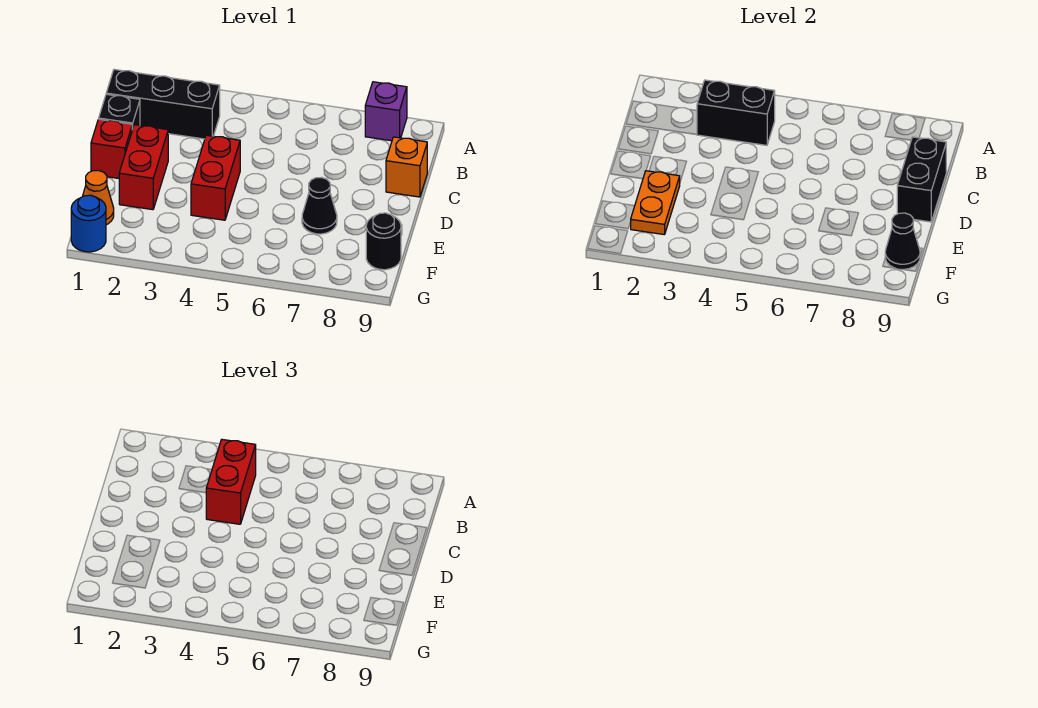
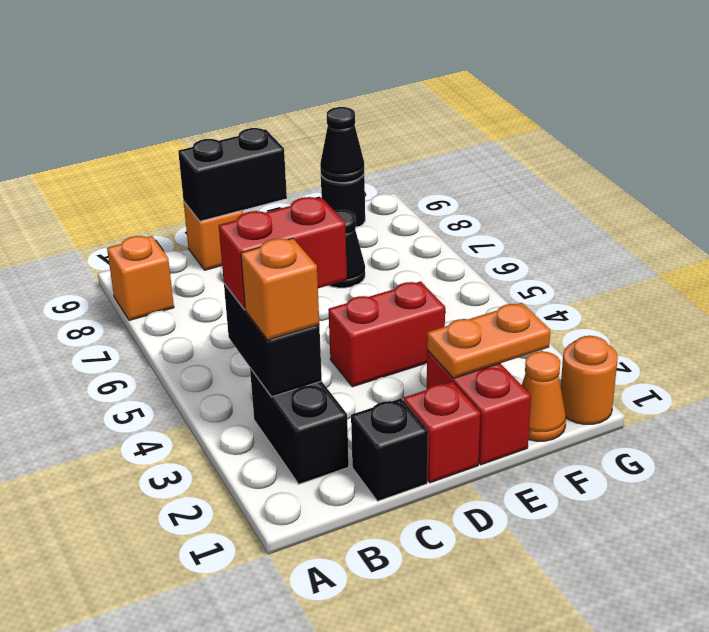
purple 1x1 brick [365,82,407,141] -> orange 1x1 brick [107,236,174,321]
black 1x3 brick [106,69,220,139] -> black 1x2 brick [250,368,349,484]
none -> orange 1x1 brick [241,238,319,340]
red 1x2 brick [119,125,168,210] -> red 1x2 brick turned to [427,350,531,465]
blue 1x1 round brick [71,195,106,252] -> orange 1x1 round brick [561,336,618,424]

